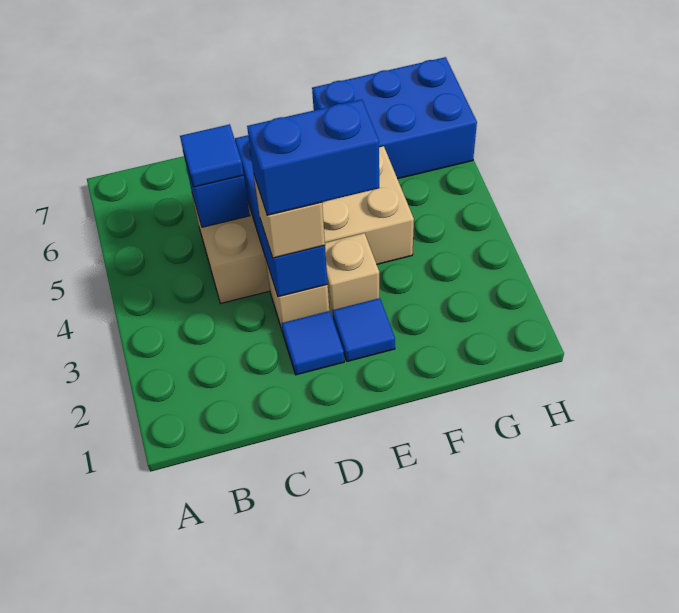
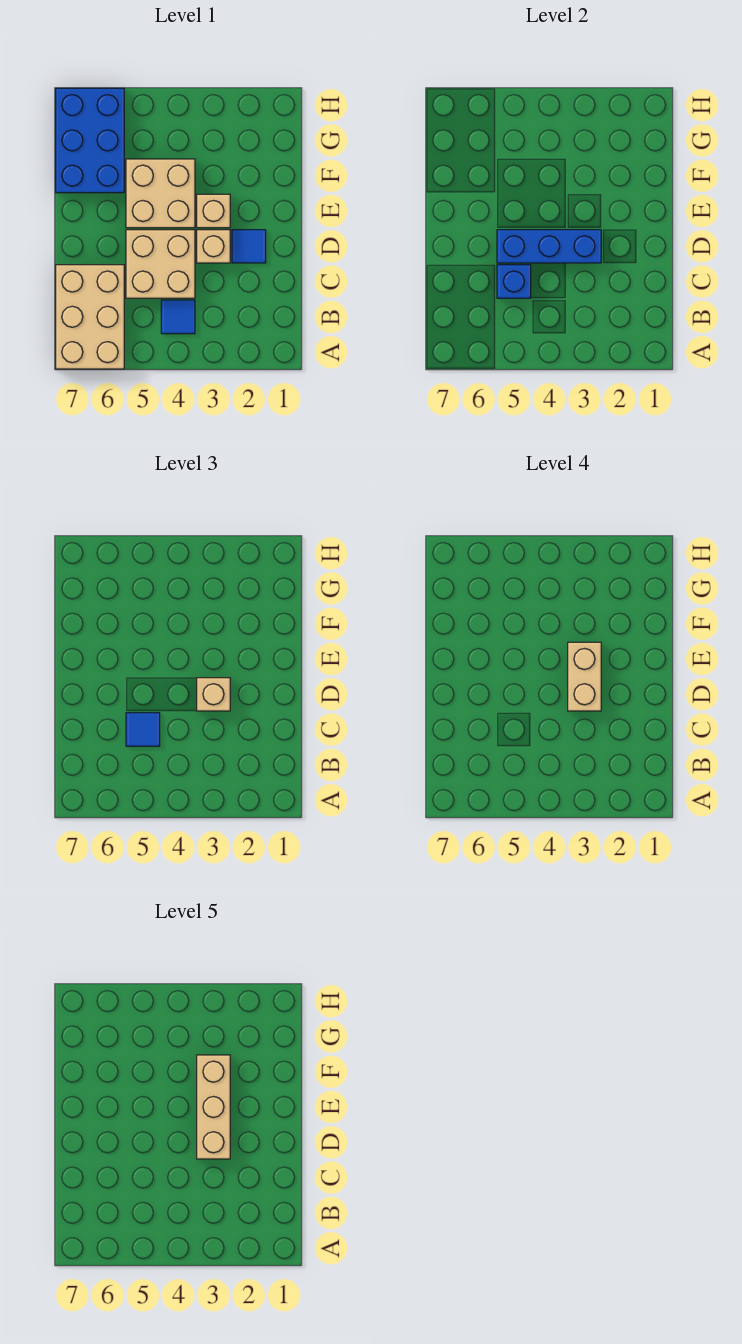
none -> tan 2x3 brick [56,265,124,369]
blue 1x2 brick [247,100,379,215] -> tan 1x2 brick [568,642,601,711]
none -> tan 1x3 brick [197,1055,230,1159]
blue 1x1 tile [332,298,395,361] -> blue 1x1 tile moved to [161,300,195,334]

